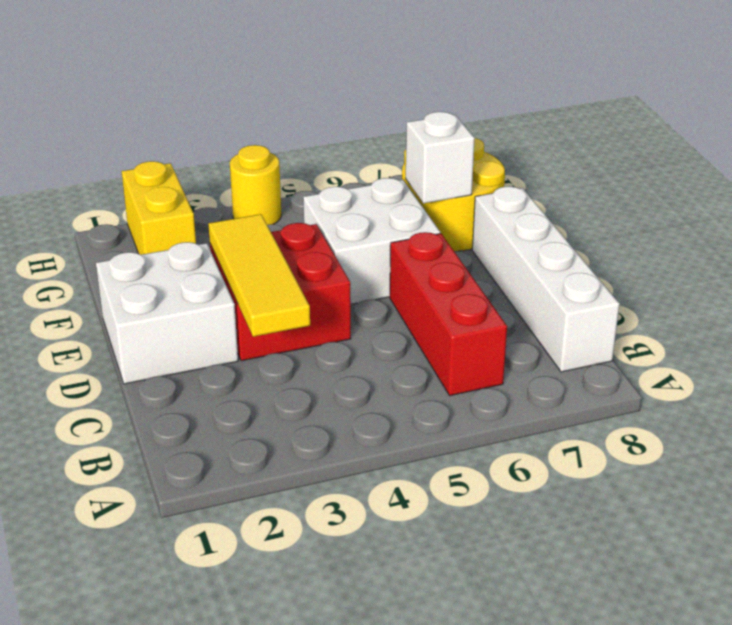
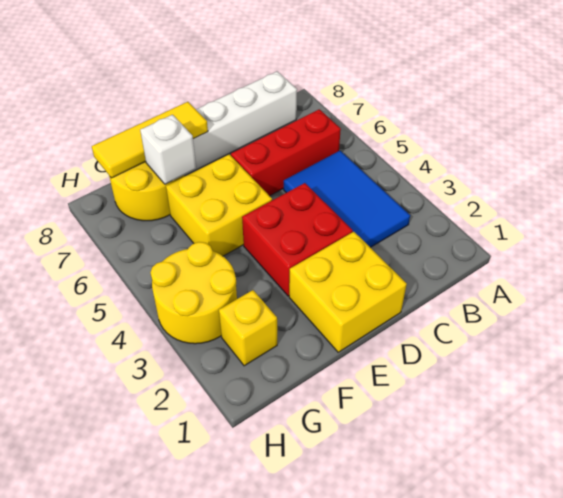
none -> blue 2x3 tile [284,151,410,247]
yellow 1x3 tile [208,214,310,337] -> yellow 1x3 tile moved to [92,102,208,178]
white 2x2 brick [96,242,238,384] -> yellow 2x2 brick [289,232,407,352]
white 2x2 brick [303,178,440,304] -> yellow 2x2 brick [166,154,272,256]
yellow 1x2 brick [122,161,196,255] -> yellow 1x1 brick [219,290,277,366]
yellow 1x1 round brick [230,145,281,225] -> yellow 2x2 round brick [150,242,237,344]

